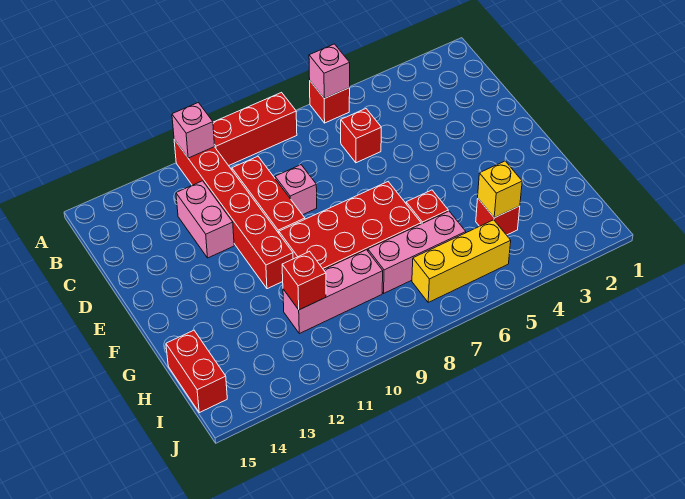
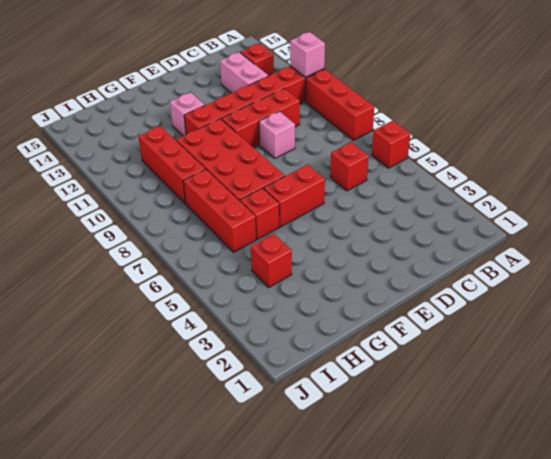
pink 1x1 brick [309,44,350,98] -> pink 1x1 brick moved to [170,92,205,136]
pink 1x2 brick [176,181,234,258] -> pink 1x2 brick turned to [220,52,268,93]
yellow 1x1 brick [478,161,522,218] -> none
pink 1x3 brick [368,211,466,293] -> red 1x3 brick [183,169,256,252]
pink 1x3 brick [283,250,383,334] -> red 1x3 brick [138,126,205,204]
red 1x1 brick [282,251,326,310] -> red 1x1 brick moved to [240,43,274,76]
red 1x2 brick [166,330,227,413] -> red 1x2 brick moved to [264,165,325,227]
yellow 1x3 brick [412,220,511,302] -> none

